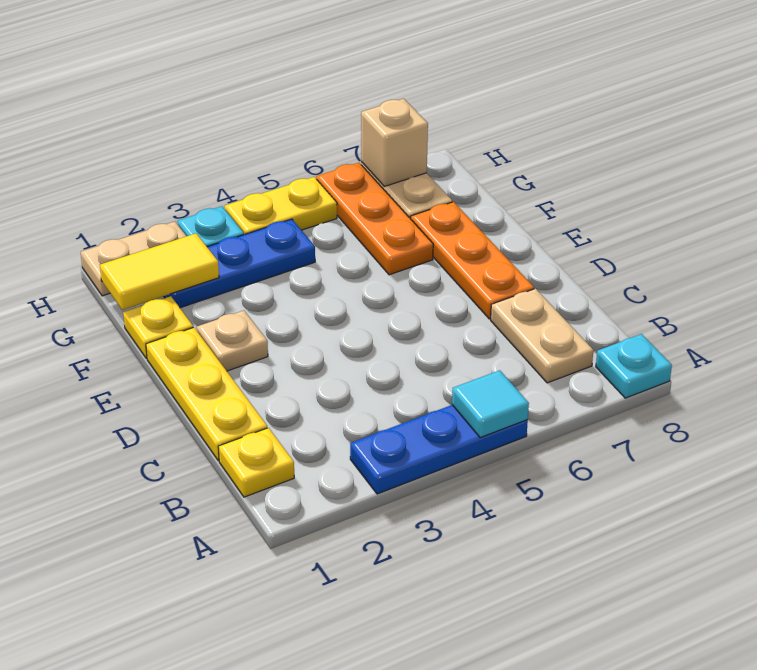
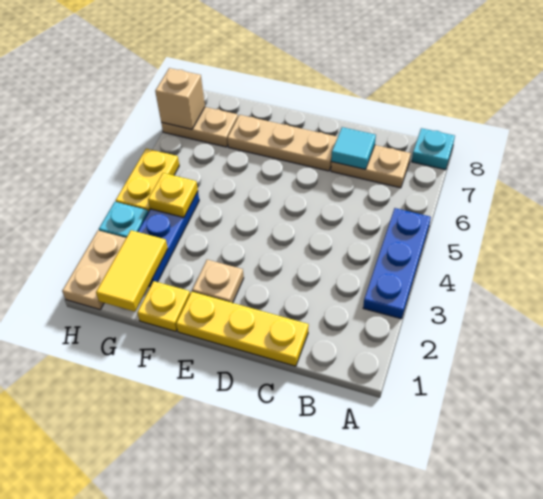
cyan 1x1 tile [452,370,529,438] -> cyan 1x1 tile moved to [331,127,376,169]
yellow 1x1 plate [218,428,294,497] -> yellow 1x1 plate moved to [148,173,198,218]
orange 1x3 plate [411,202,534,319] -> tan 1x3 plate [227,115,338,171]
orange 1x3 plate [316,163,433,275] -> none

